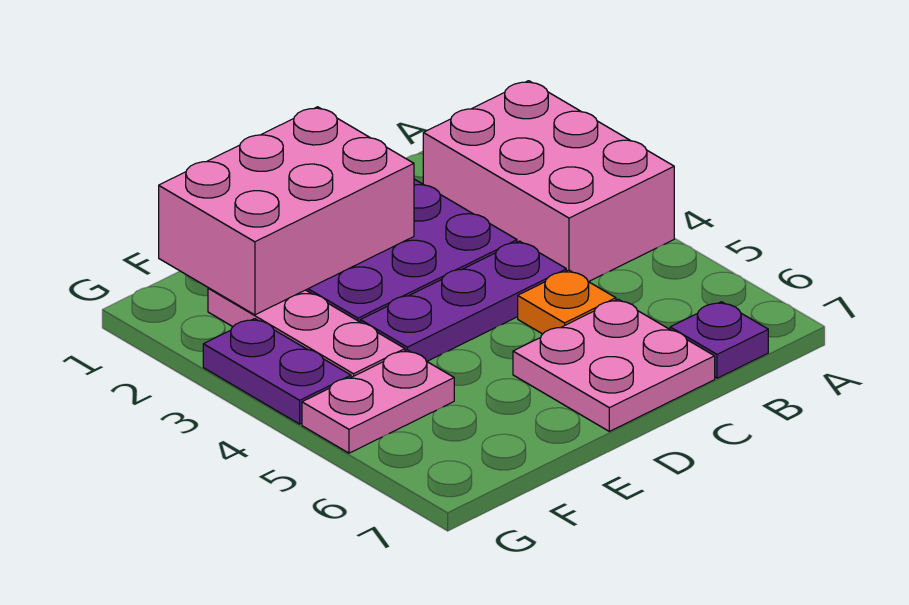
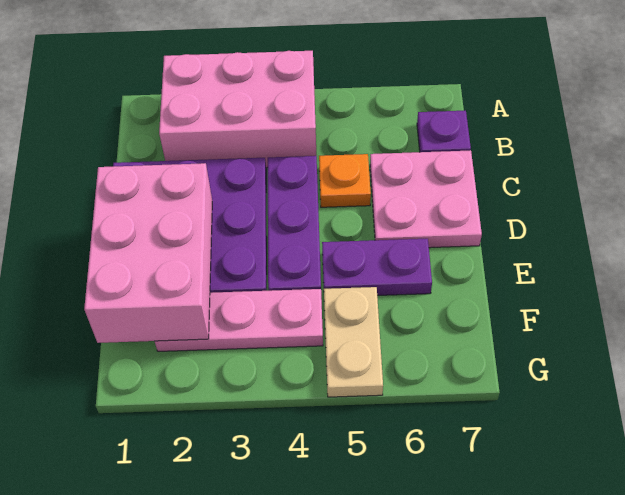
pink 1x2 plate [302,350,454,453] -> tan 1x2 plate [324,287,383,397]
purple 1x2 plate [203,319,351,424] -> purple 1x2 plate moved to [322,239,432,295]

